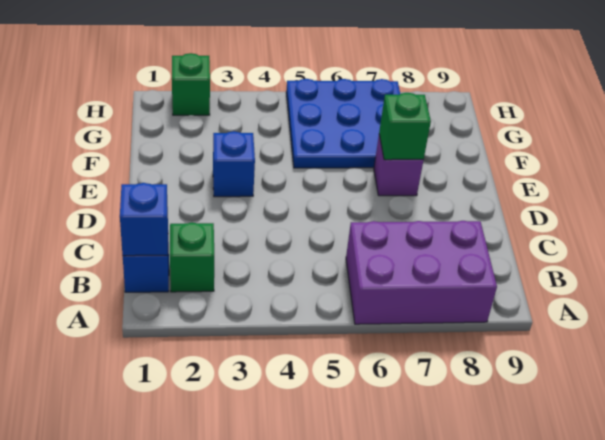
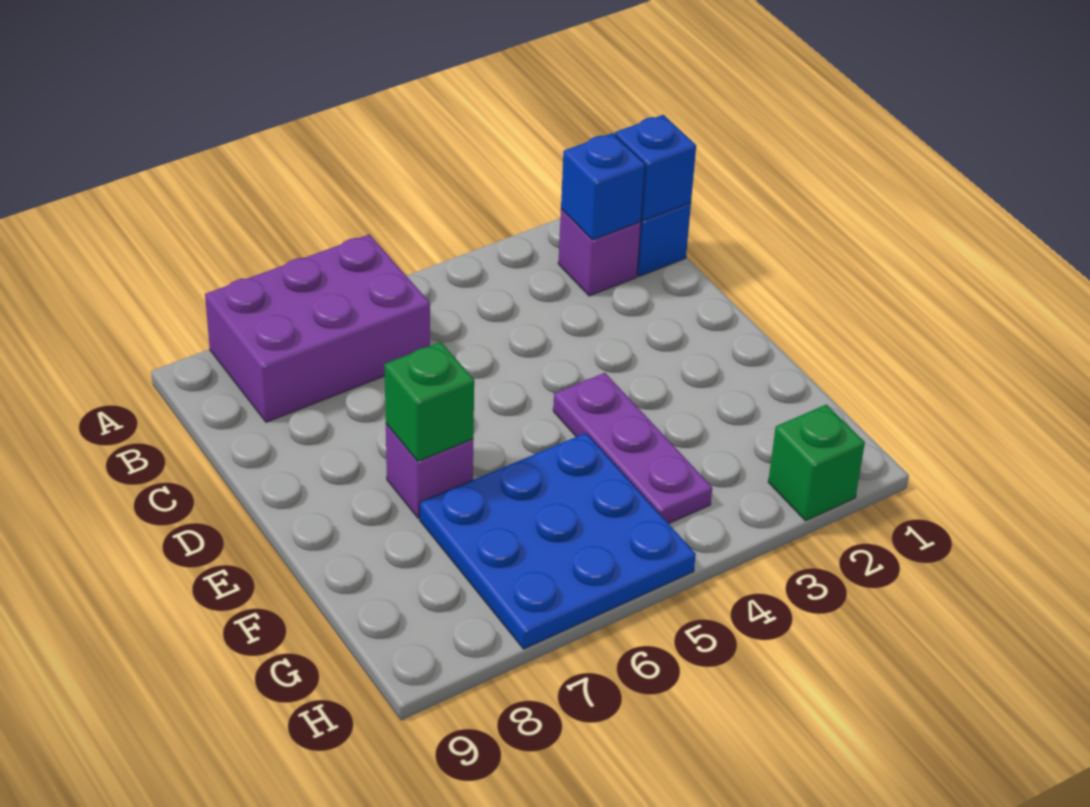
green 1x1 brick [170,223,214,292] -> purple 1x1 brick [558,209,641,296]
blue 1x1 brick [213,131,255,197] -> blue 1x1 brick moved to [561,133,645,240]
none -> purple 1x3 plate [553,373,712,524]

